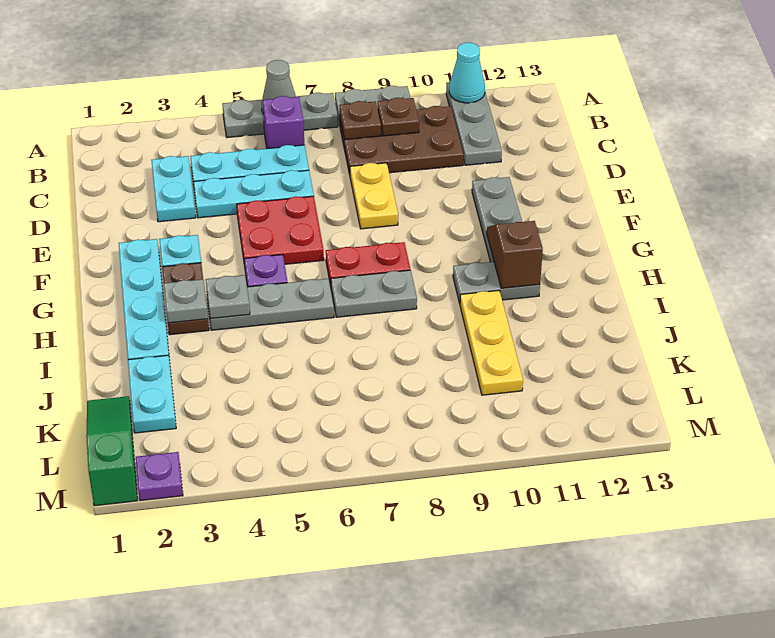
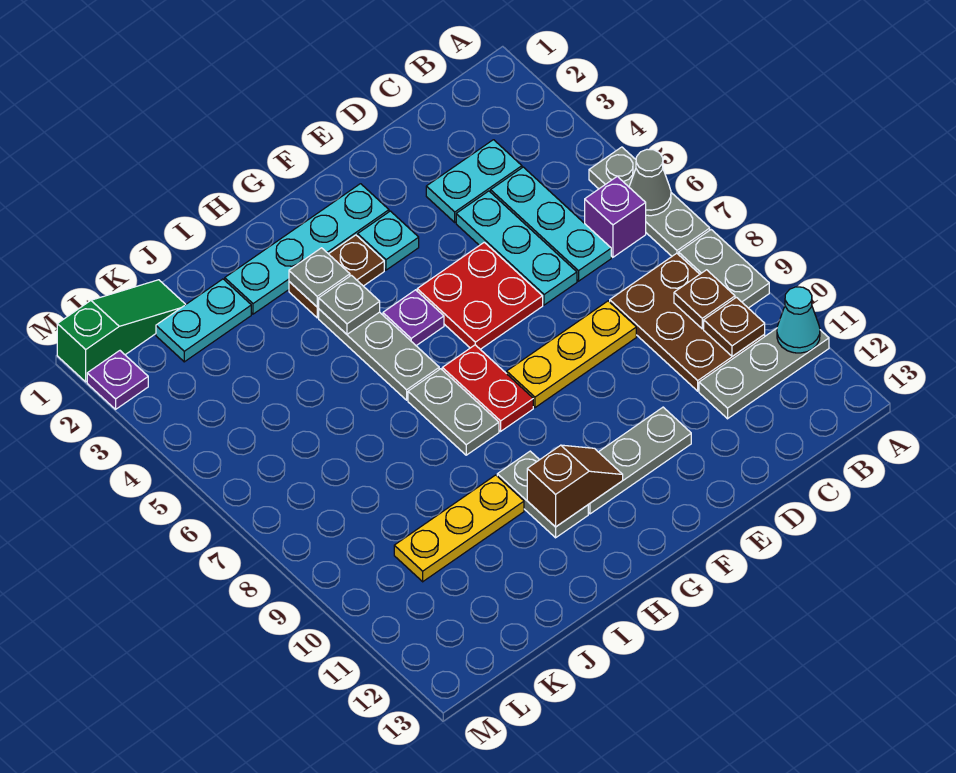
brown 1x1 plate [340,101,381,140] -> brown 1x1 plate moved to [704,297,765,356]
yellow 1x2 plate [350,163,398,229] -> yellow 1x3 plate [507,301,636,408]

